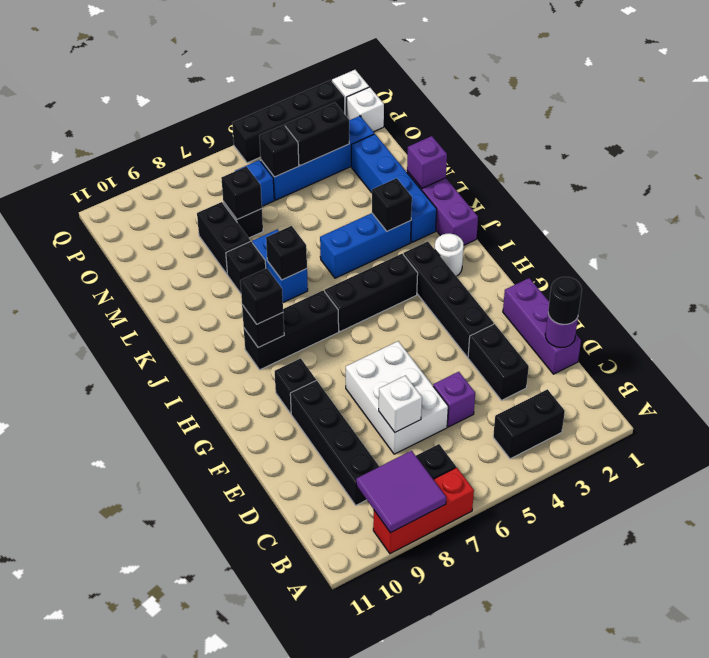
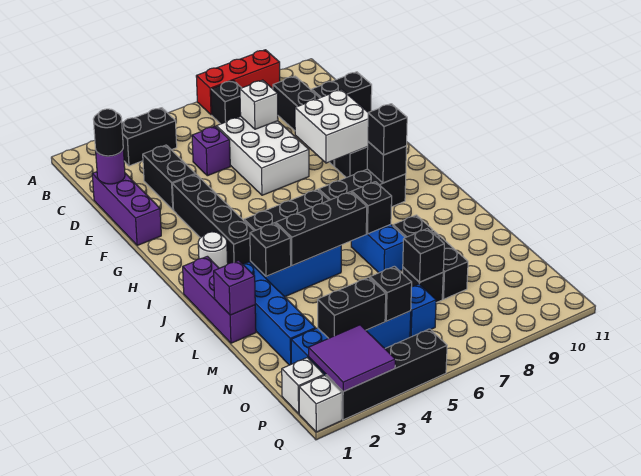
purple 2x2 tile [356,451,446,533] -> purple 2x2 tile moved to [308,325,395,391]
none -> black 1x2 brick [312,72,372,112]
none -> white 2x2 brick [295,90,368,163]
none -> black 1x3 brick [276,192,367,266]

